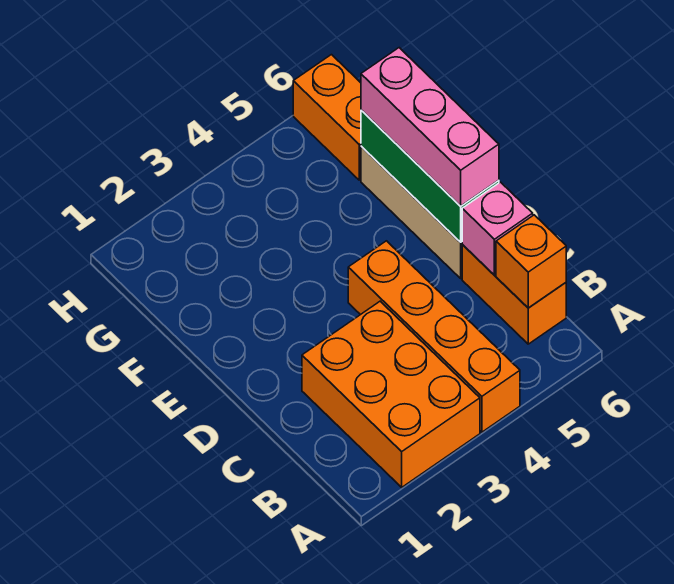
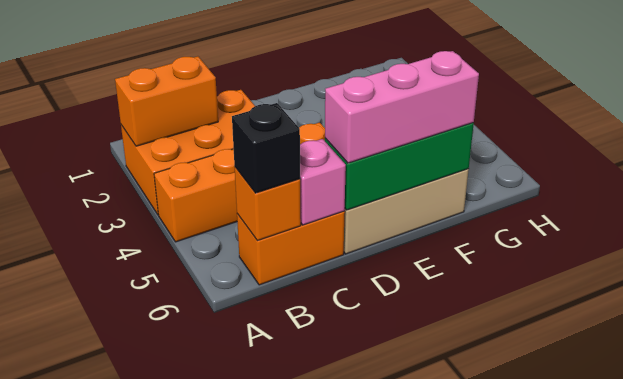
none -> black 1x1 brick [232,103,300,193]
orange 1x2 brick [293,55,361,180] -> orange 1x2 brick moved to [115,56,218,146]

